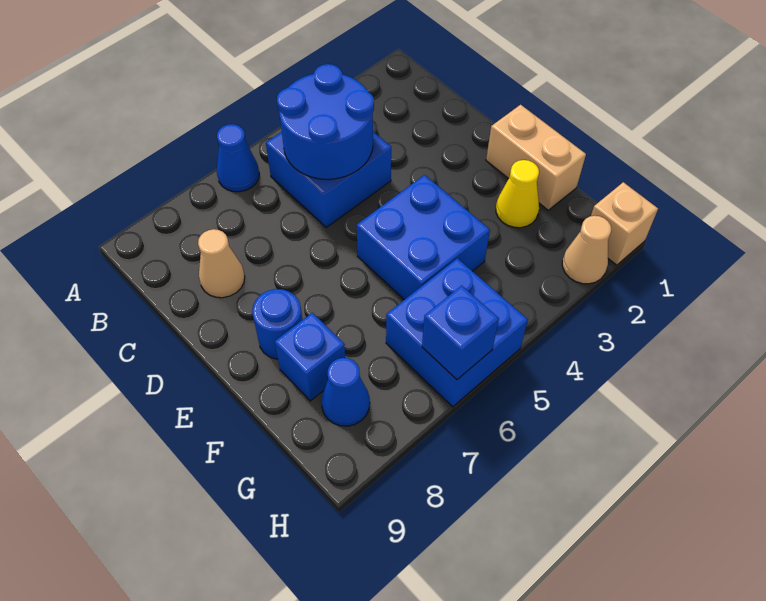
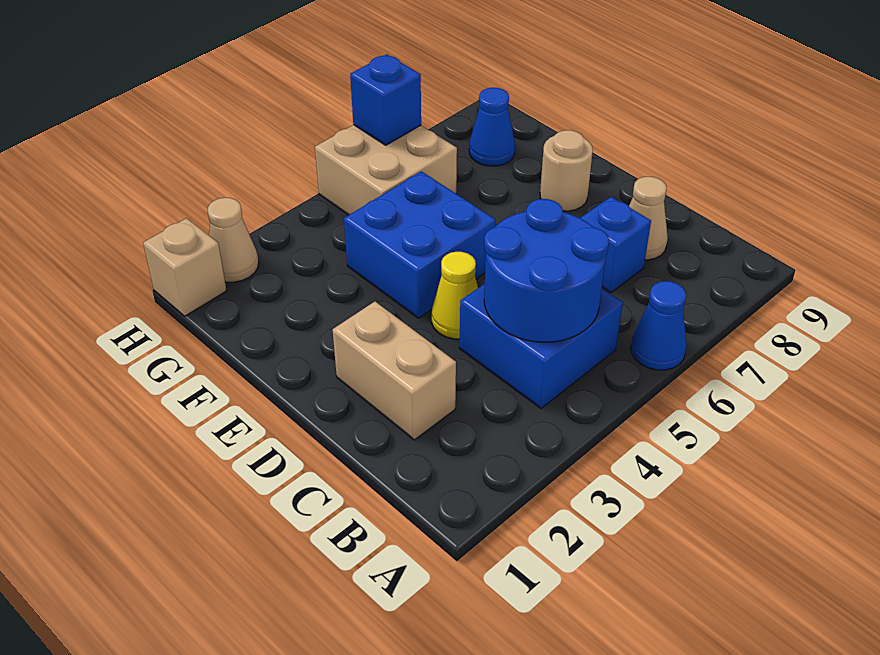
tan 1x2 brick [486,105,586,210] -> tan 1x2 brick moved to [333,302,456,440]
blue 1x1 round brick [252,289,302,359] -> tan 1x1 round brick [540,130,593,211]
yellow 1x1 cone [496,160,539,228] -> yellow 1x1 cone moved to [432,252,478,339]
blue 1x1 brick [275,313,345,401] -> blue 1x1 brick moved to [580,197,651,293]
blue 2x2 brick [386,258,528,407] -> tan 2x2 brick [315,125,457,215]

